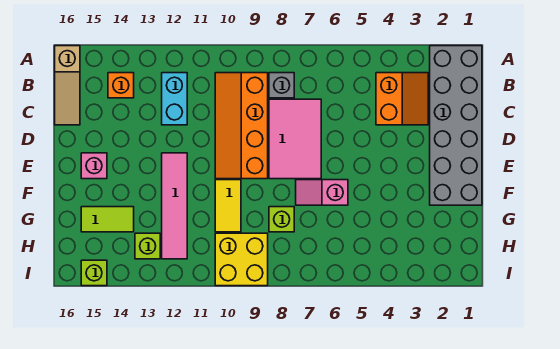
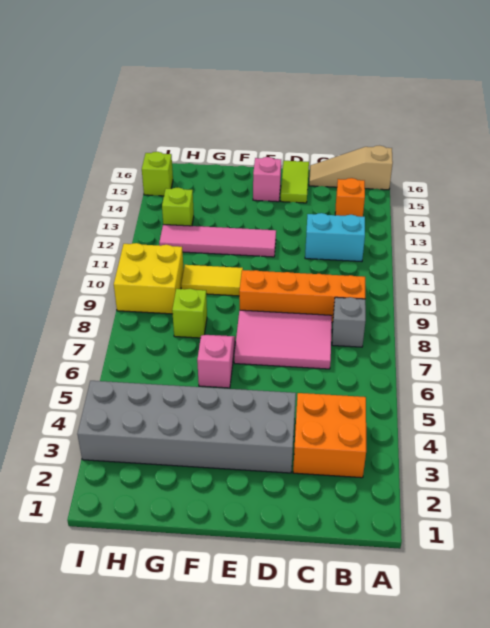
grey 2x6 brick [430,46,482,205] -> grey 2x6 brick moved to [77,381,296,473]
orange 2x2 slope [376,73,428,125] -> orange 2x2 brick [293,393,366,478]
lime 1x2 tile [81,207,134,232] -> lime 1x2 tile moved to [281,161,309,203]

